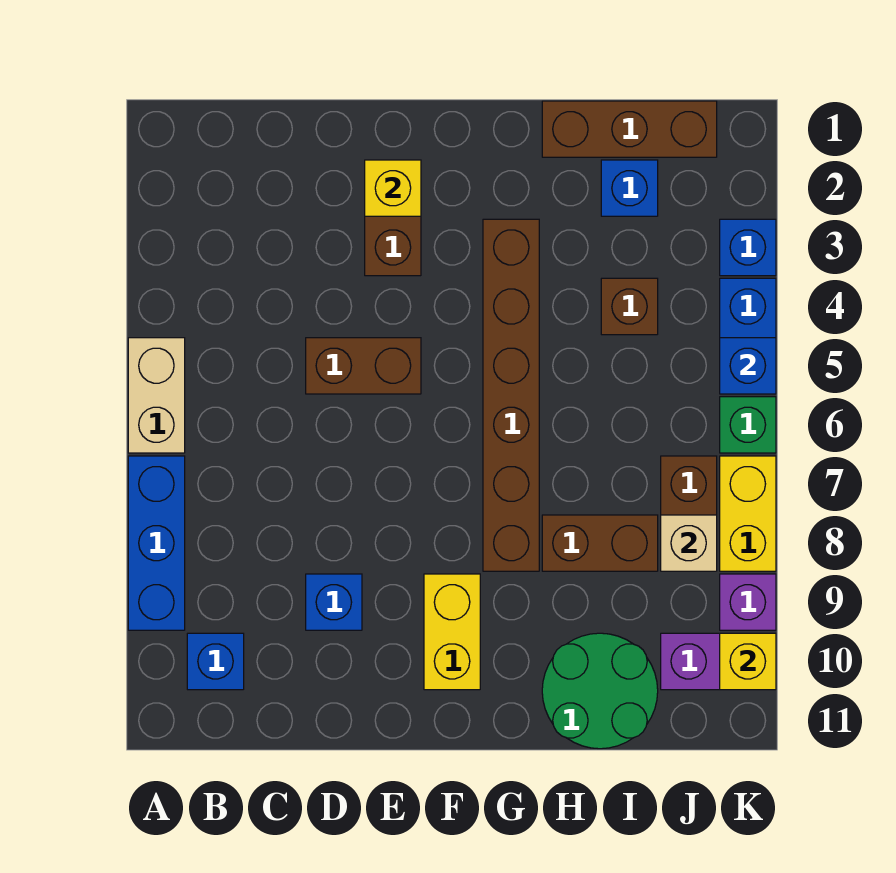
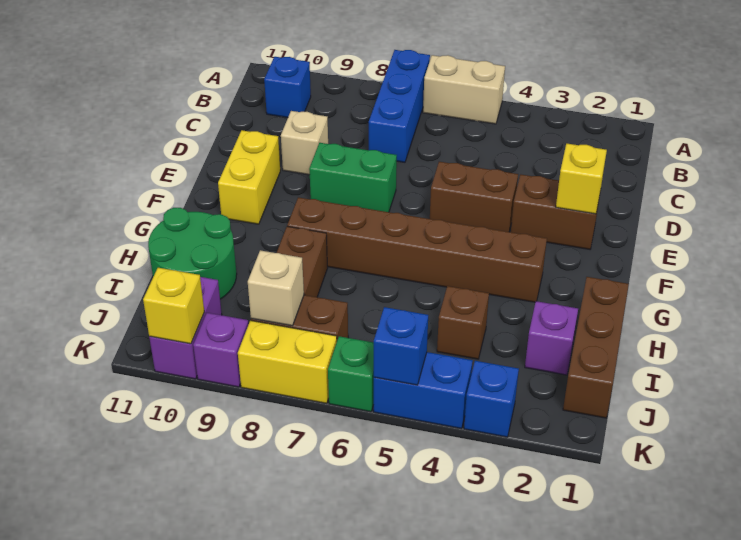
blue 1x3 brick [128,456,185,630] -> blue 1x3 brick turned to [369,50,430,162]
brown 1x2 brick [306,338,421,394] -> brown 1x2 brick turned to [430,162,518,232]
blue 1x1 brick [306,574,362,630] -> tan 1x1 brick [281,111,328,175]
none -> green 1x2 brick [309,143,397,212]
yellow 1x2 brick [424,574,480,690] -> yellow 1x2 brick turned to [218,130,280,224]
blue 1x1 brick [601,160,658,216] -> purple 1x1 brick [525,301,578,375]

